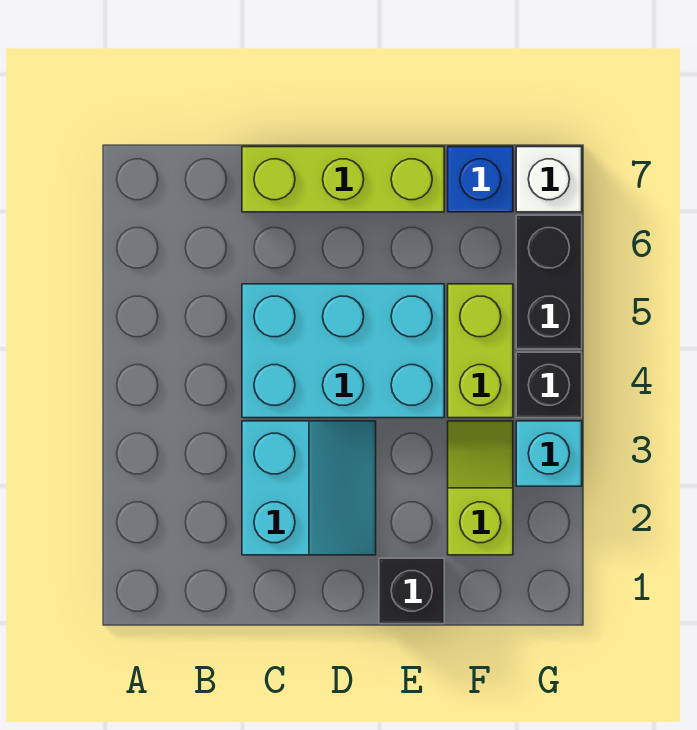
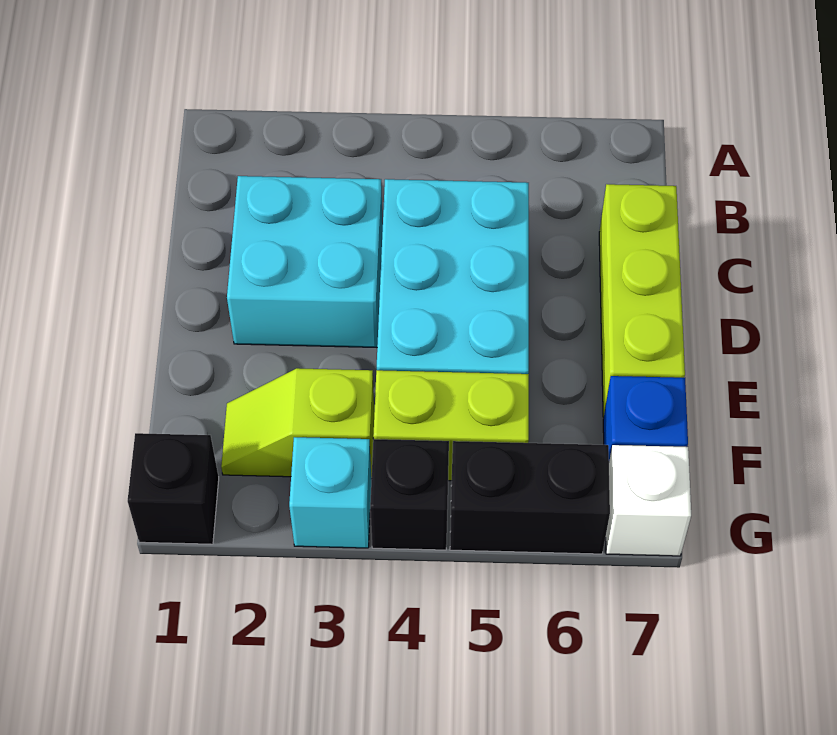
cyan 2x2 slope [242,421,376,555] -> cyan 2x2 brick [227,176,383,347]
black 1x1 brick [379,558,444,624] -> black 1x1 brick moved to [128,433,219,544]
lime 1x2 slope [448,421,513,555] -> lime 1x2 slope turned to [221,368,374,477]

